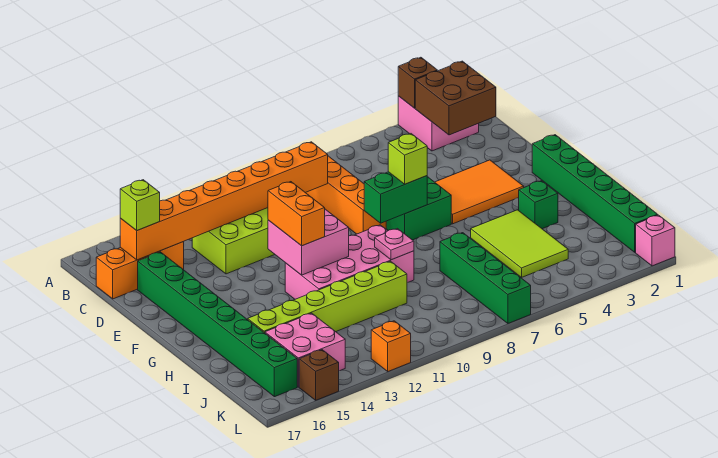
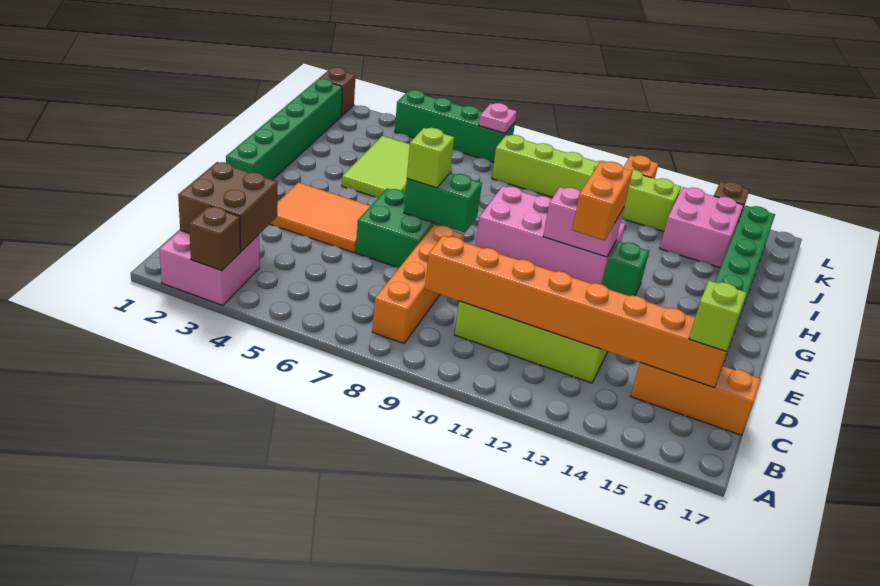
pink 2x2 brick [268,209,349,275] -> pink 1x2 brick [543,187,624,257]
green 1x1 brick [519,181,558,229] -> green 1x1 brick moved to [603,241,649,296]
pink 1x1 plate [375,229,414,260] -> pink 1x1 plate moved to [479,103,517,133]
green 1x4 brick [440,233,531,323] -> green 1x4 brick turned to [395,90,515,162]
lime 1x6 brick [248,261,407,333] -> lime 1x6 brick moved to [492,135,681,231]
pink 1x1 brick [636,215,675,266] -> brown 1x1 brick [319,67,356,116]

